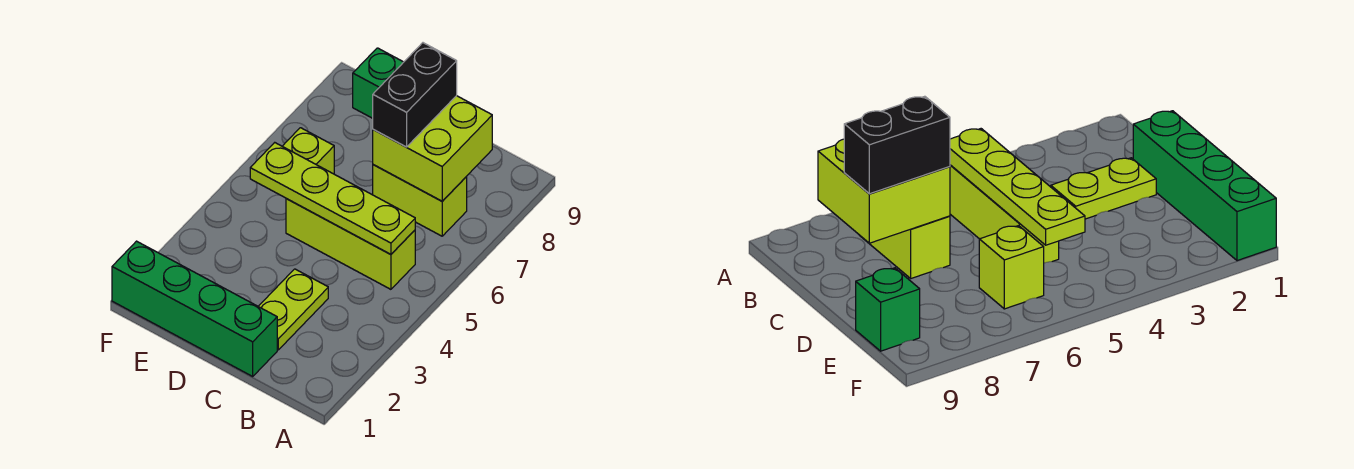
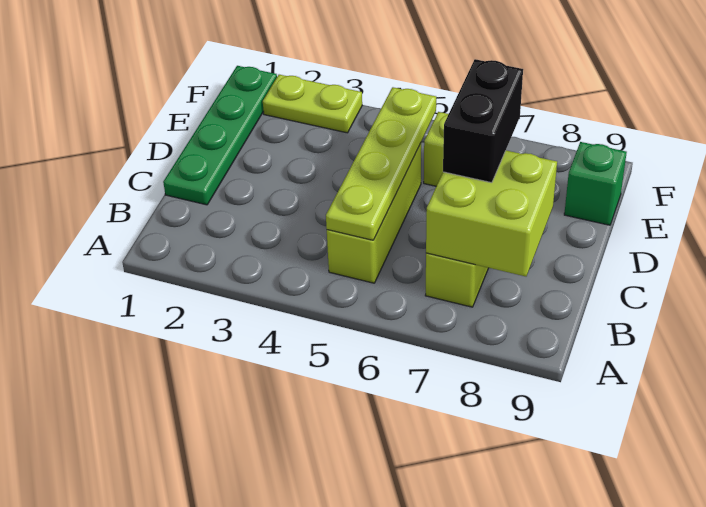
green 1x4 brick [112,241,277,376] -> green 1x4 plate [163,66,277,205]
lime 1x2 plate [258,269,328,350] -> lime 1x2 plate moved to [263,75,362,133]
black 1x2 brick [373,43,457,147] -> black 1x2 brick turned to [443,59,523,183]

